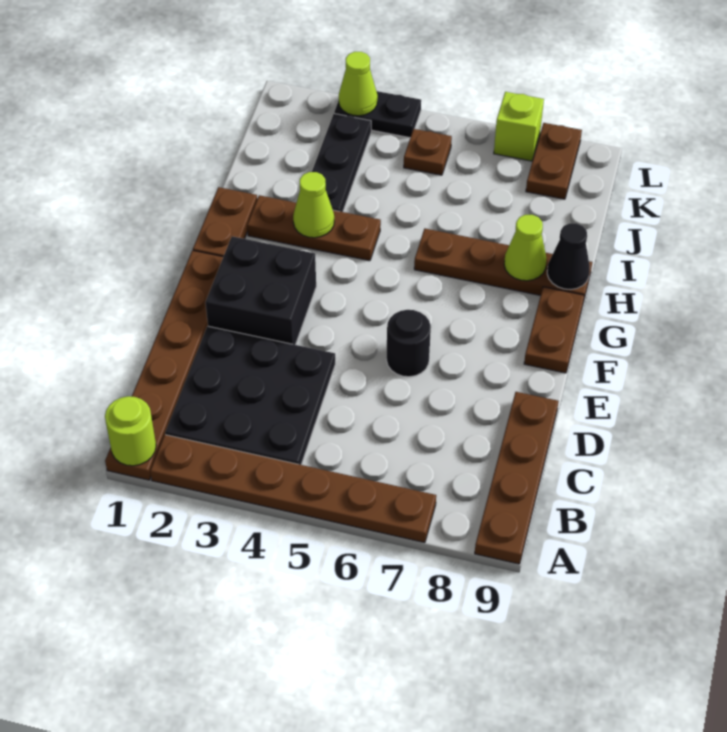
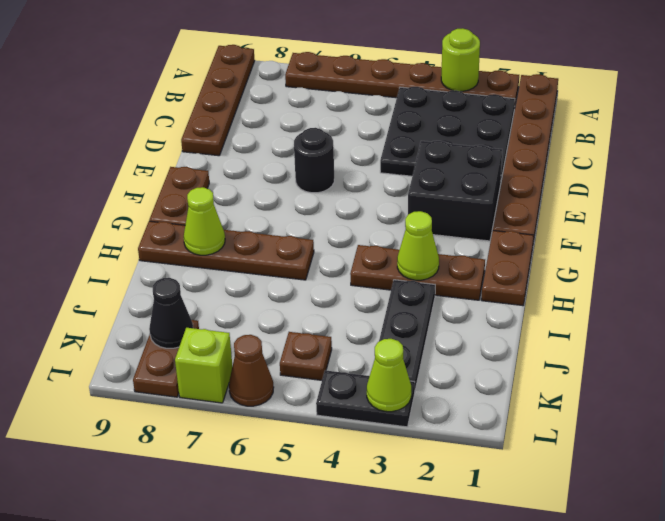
lime 1x1 round brick [105,396,156,466] -> lime 1x1 round brick moved to [441,28,480,91]
black 1x1 cone [547,223,590,290] -> black 1x1 cone moved to [149,278,193,348]
none -> brown 1x1 cone [229,335,274,406]

